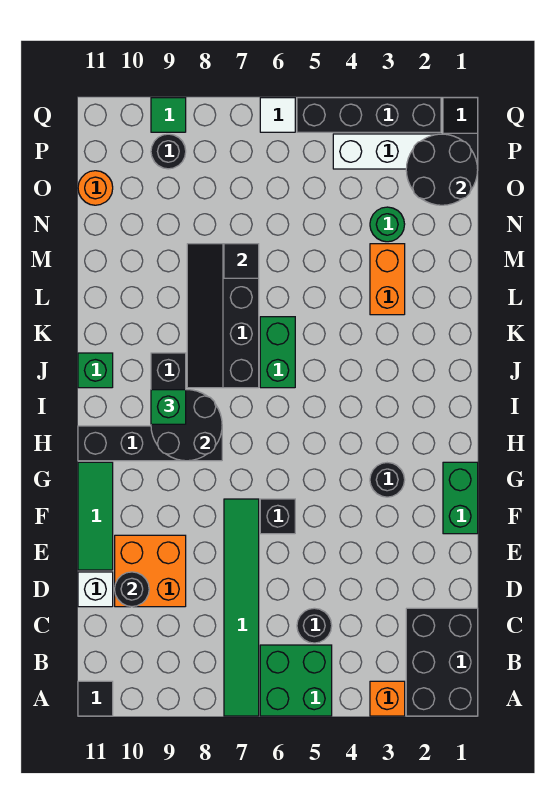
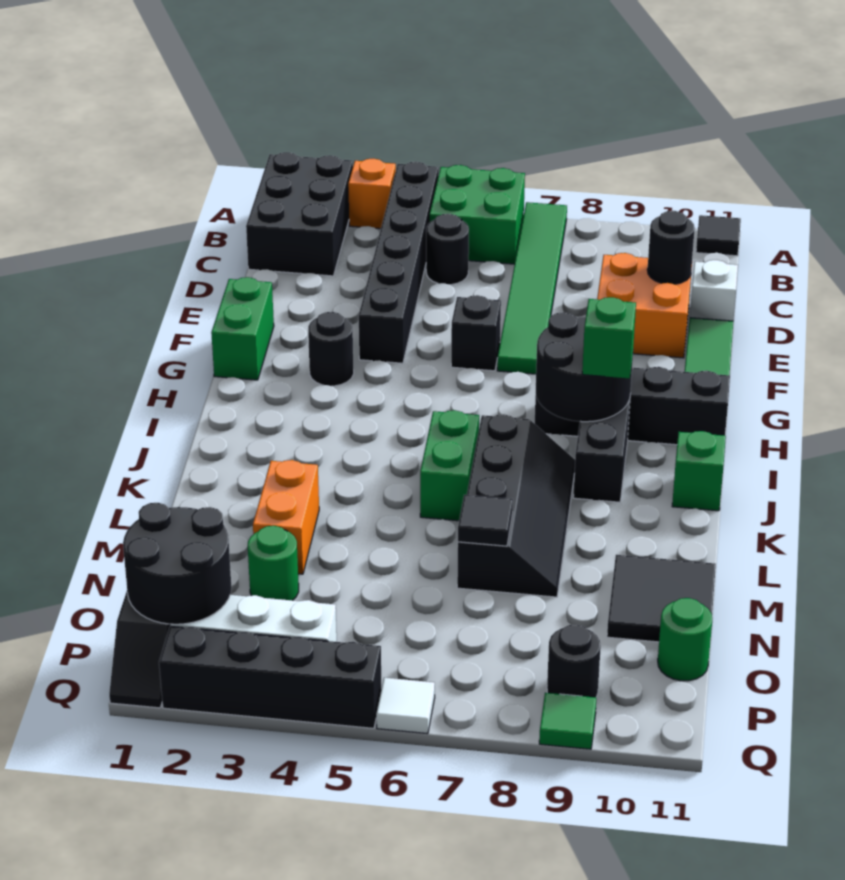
none -> black 1x6 brick [359,162,439,363]
none -> black 2x2 tile [607,555,716,642]
orange 1x1 round brick [78,171,113,205] -> green 1x1 round brick [658,598,712,681]

